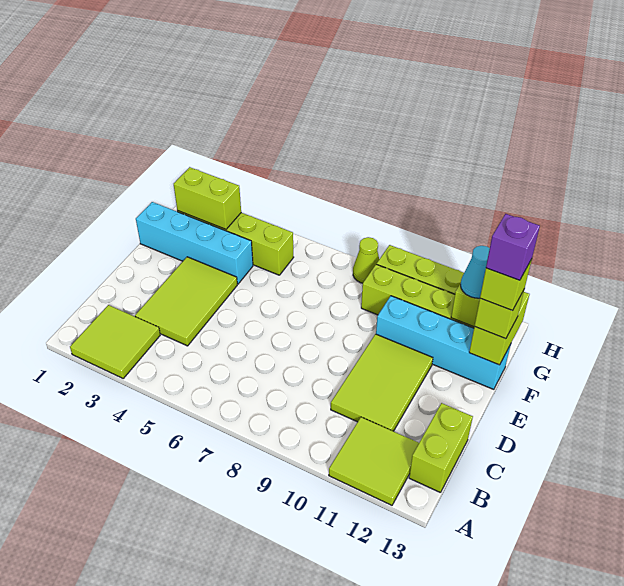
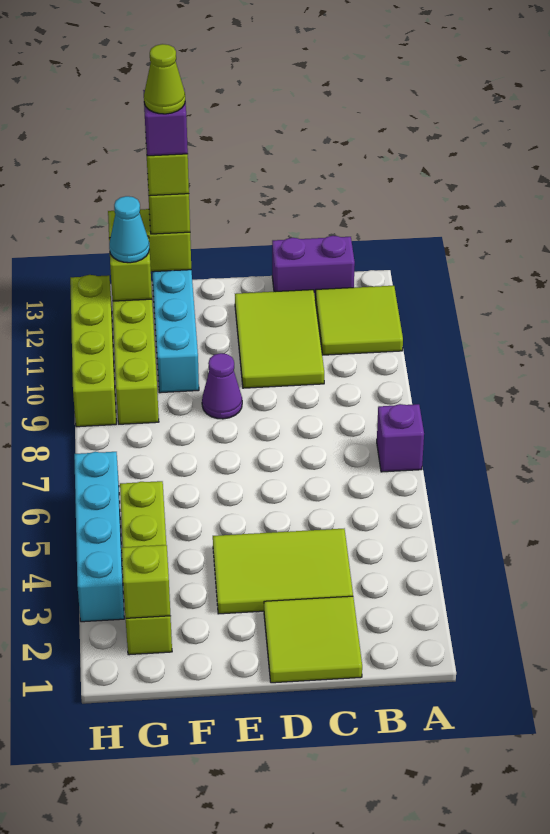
lime 2x2 tile [70,305,160,378] -> lime 2x2 tile moved to [264,596,362,683]
none -> purple 1x1 brick [377,404,424,472]
lime 1x2 brick [409,403,473,493] -> purple 1x2 brick [272,236,355,300]
lime 2x3 tile [331,334,433,431] -> lime 2x3 tile turned to [235,290,324,388]
none -> purple 1x1 cone [202,353,242,419]
cyan 1x4 brick [136,202,253,284] -> cyan 1x4 brick moved to [74,452,124,622]
lime 1x2 brick [174,167,241,229] -> lime 1x1 brick [122,545,170,618]
lime 1x1 cone [353,237,379,283] -> lime 1x1 cone moved to [144,44,185,114]

